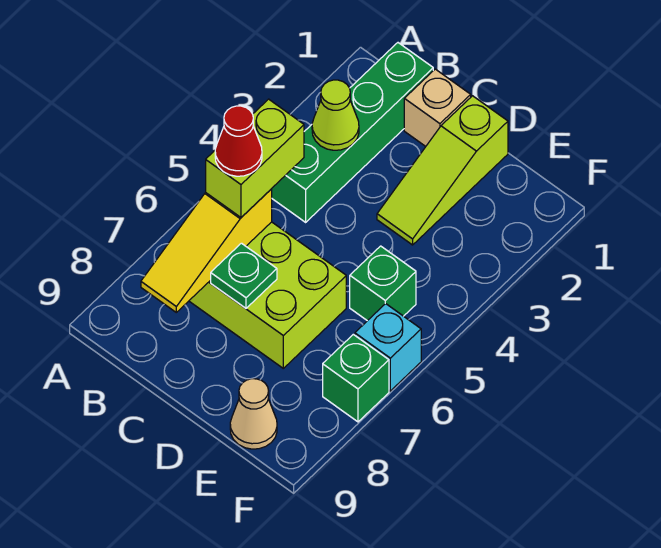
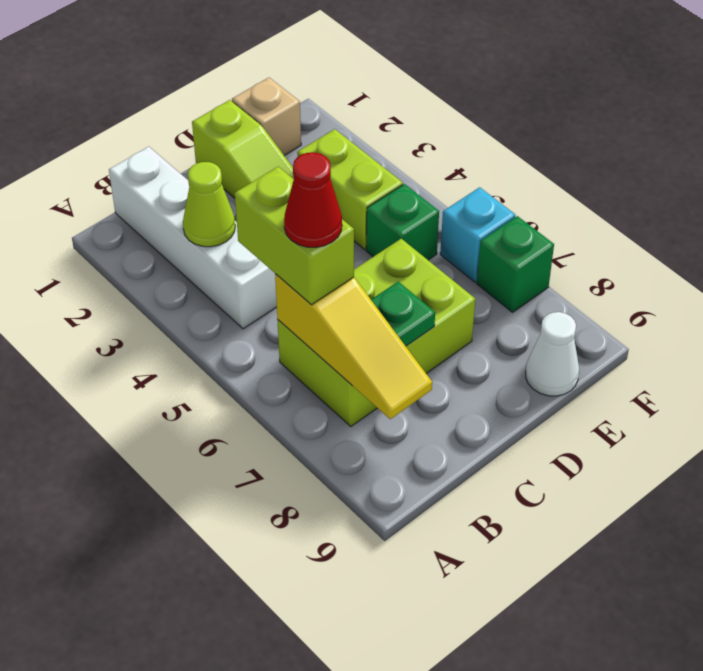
green 1x4 brick [272,43,433,222] -> white 1x4 brick [109,147,277,329]
tan 1x1 brick [404,69,471,146] -> tan 1x1 brick moved to [232,78,301,155]
none -> lime 1x2 brick [297,129,403,249]
tan 1x1 cone [230,379,277,449] -> white 1x1 cone [526,312,579,396]

